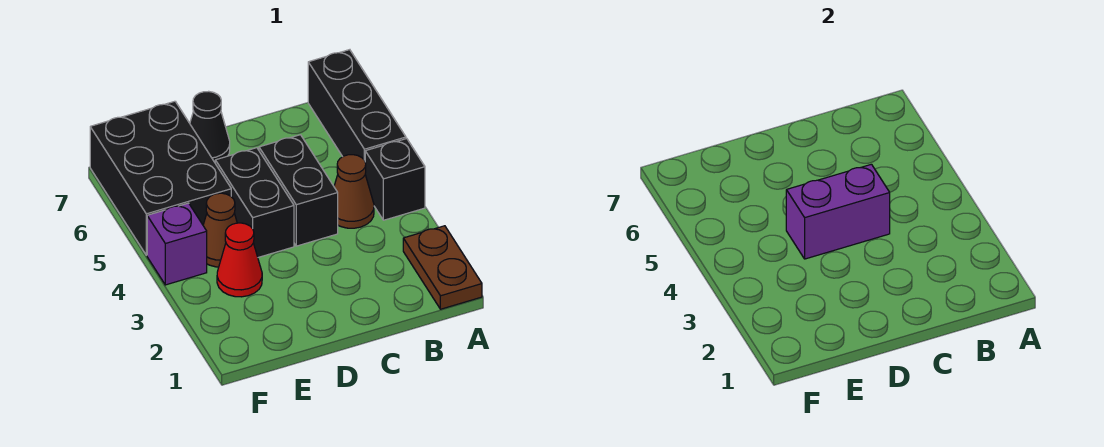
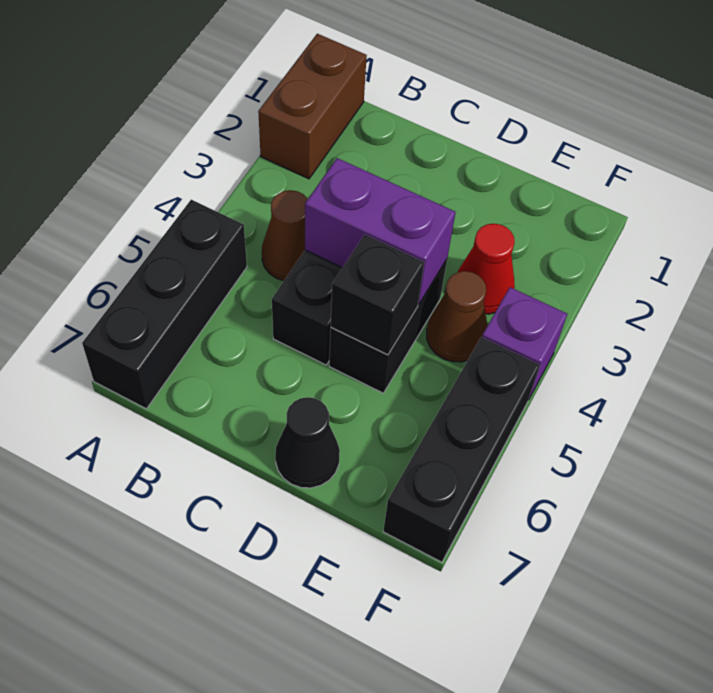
brown 1x2 plate [403,226,482,309] -> brown 1x2 brick [258,34,367,179]
black 1x1 brick [365,139,425,220] -> black 1x1 brick moved to [331,235,424,355]
black 2x3 brick [90,101,231,255] -> black 1x3 brick [383,337,540,562]

